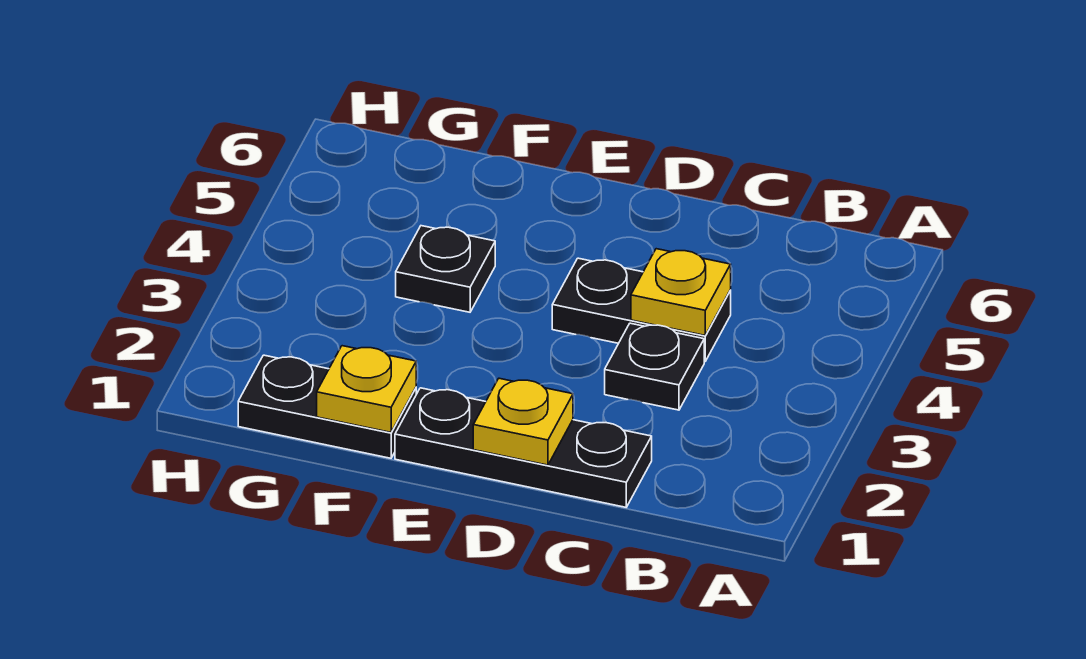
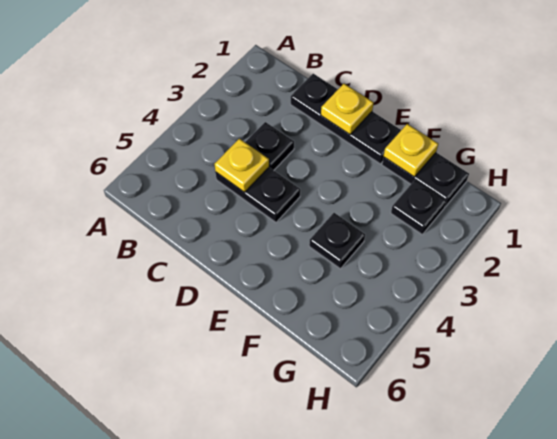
none -> black 1x1 plate [391,180,446,234]

